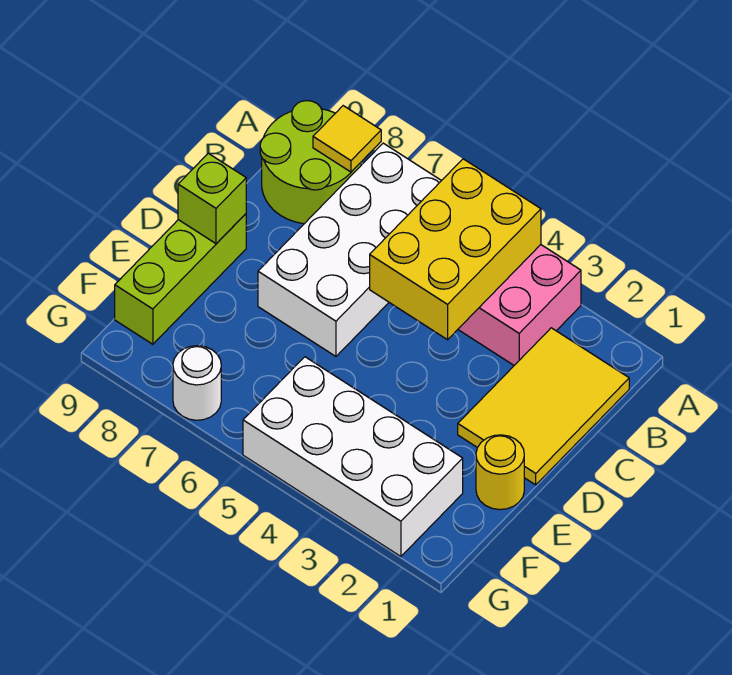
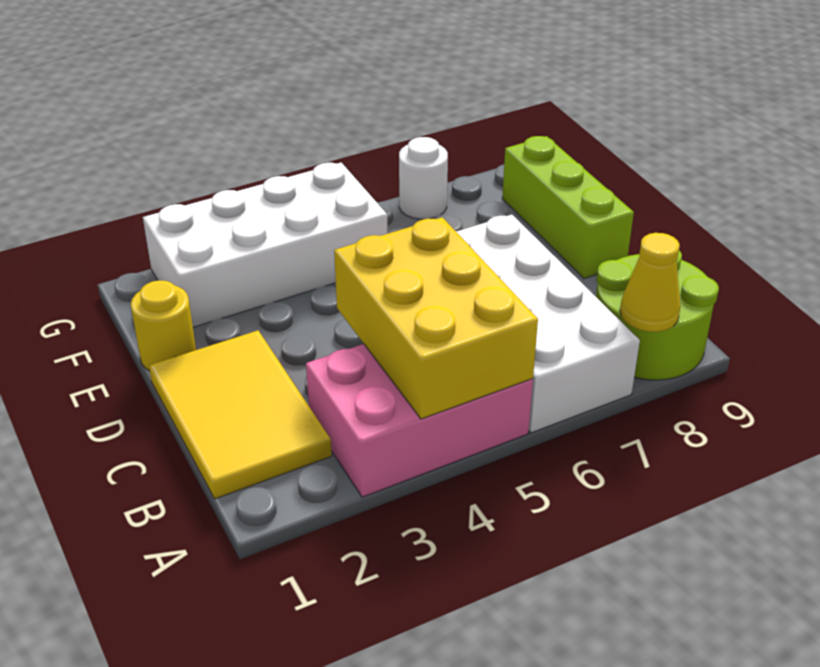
yellow 1x1 tile [313,106,381,172] -> yellow 1x1 cone [620,233,681,332]
lime 1x1 brick [178,153,246,244] -> none

